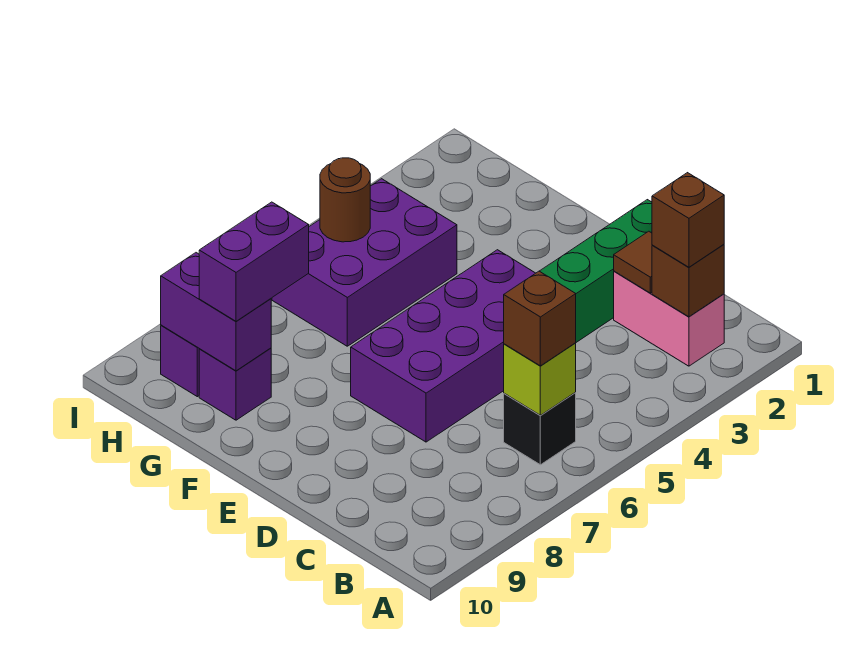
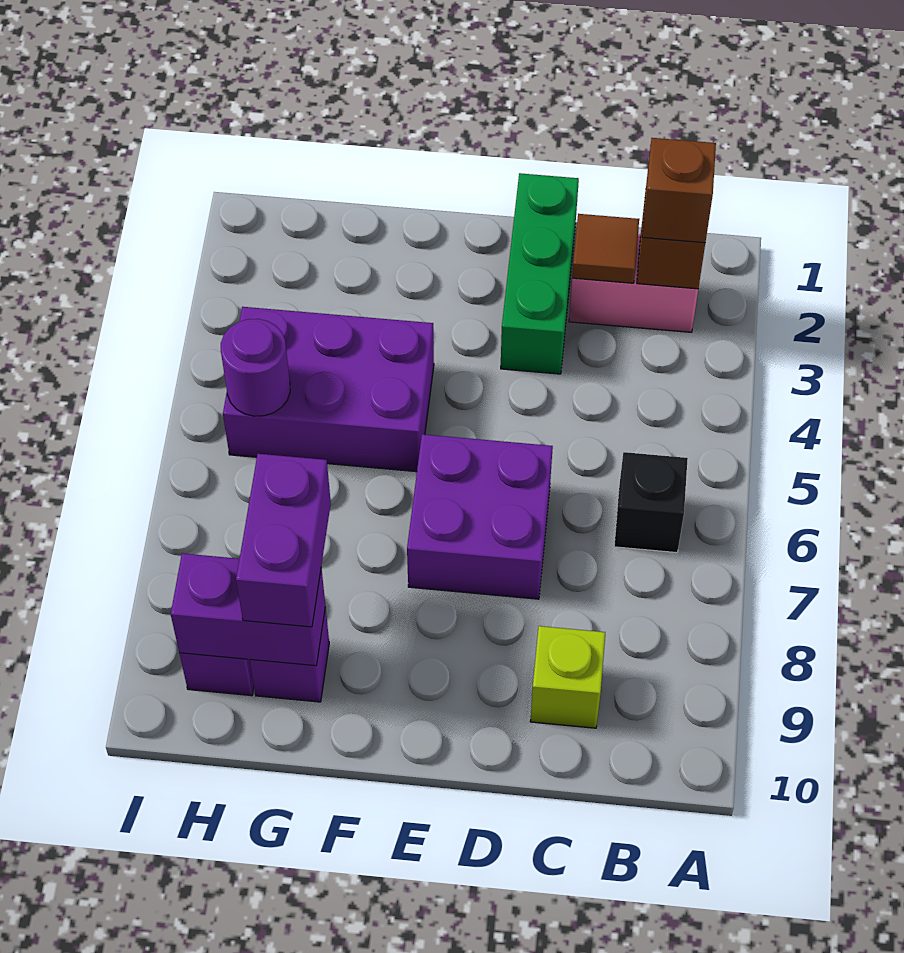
lime 1x1 brick [504,343,576,416] -> lime 1x1 brick moved to [530,626,605,728]
brown 1x1 brick [504,271,576,366] -> none
purple 2x4 brick [351,250,535,442] -> purple 2x2 brick [407,434,553,599]
purple 2x3 brick [272,179,457,346] -> purple 2x3 brick turned to [223,307,434,472]
brown 1x1 round brick [320,158,370,242] -> purple 1x1 round brick [221,319,290,416]

